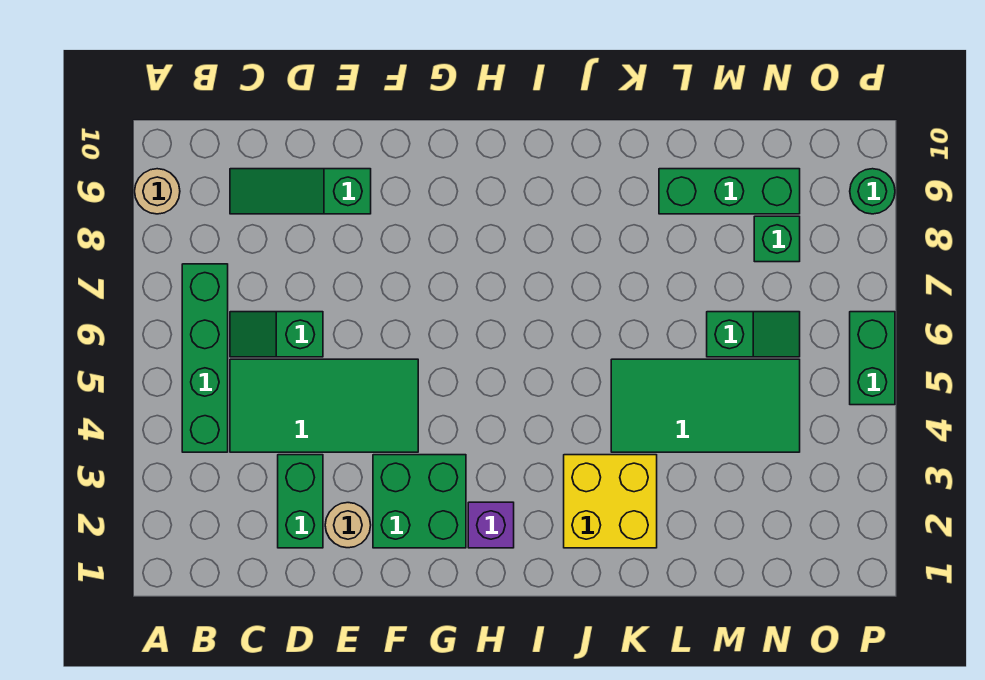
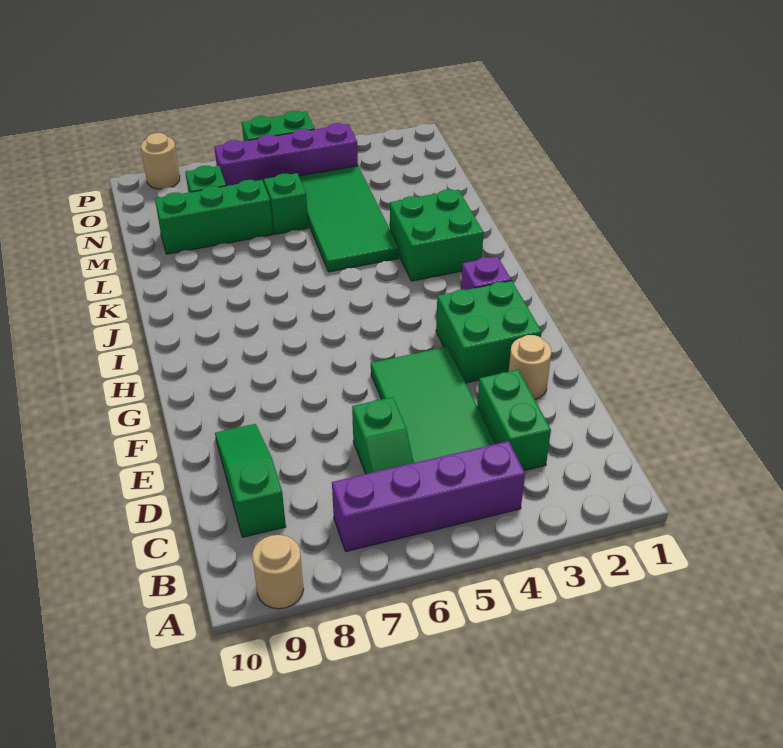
green 1x4 brick [182,264,228,452] -> purple 1x4 brick [332,441,525,551]
green 1x3 slope [230,169,371,214] -> green 1x3 slope turned to [215,424,286,537]
green 1x2 brick [278,455,323,548] -> green 1x2 brick turned to [477,370,551,471]
yellow 2x2 brick [564,455,657,548] -> green 2x2 brick [390,190,484,281]
green 1x3 brick [659,169,800,214] -> green 1x3 brick turned to [155,180,273,254]
none -> purple 1x4 brick [214,123,358,186]
green 1x1 round brick [850,169,895,214] -> tan 1x1 round brick [141,133,180,189]

